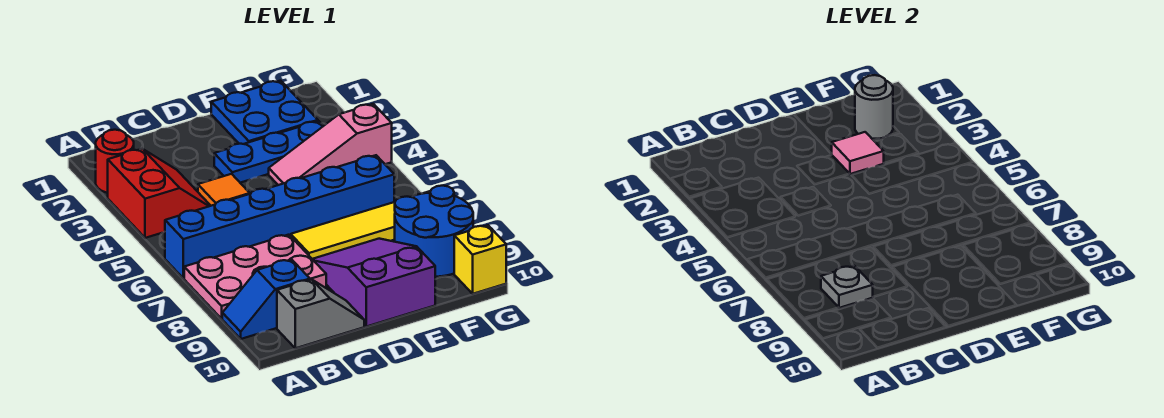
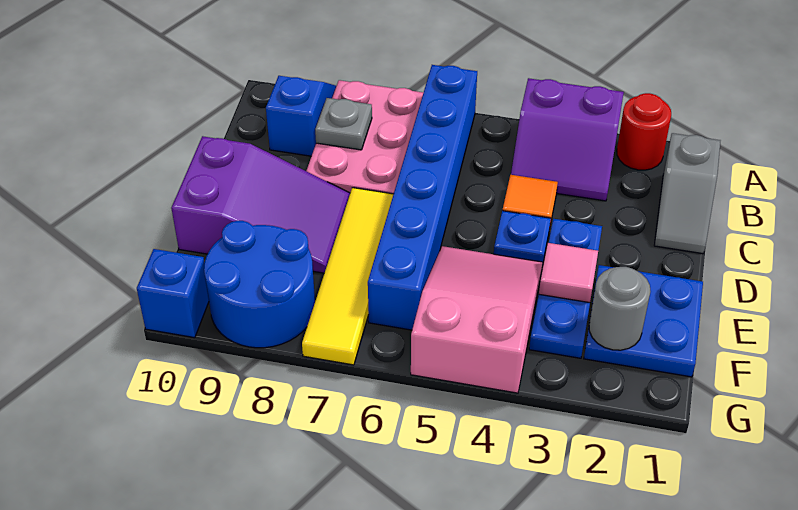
red 2x2 slope [108,149,211,238] -> purple 2x2 slope [511,78,624,201]
grey 1x2 slope [277,279,364,348] -> grey 1x2 slope moved to [654,133,720,254]
none -> blue 1x1 plate [494,211,551,265]
pink 1x3 slope [269,104,392,185] -> pink 2x3 slope [411,246,543,393]
yellow 1x1 brick [454,225,506,294] -> blue 1x1 brick [137,249,209,338]

